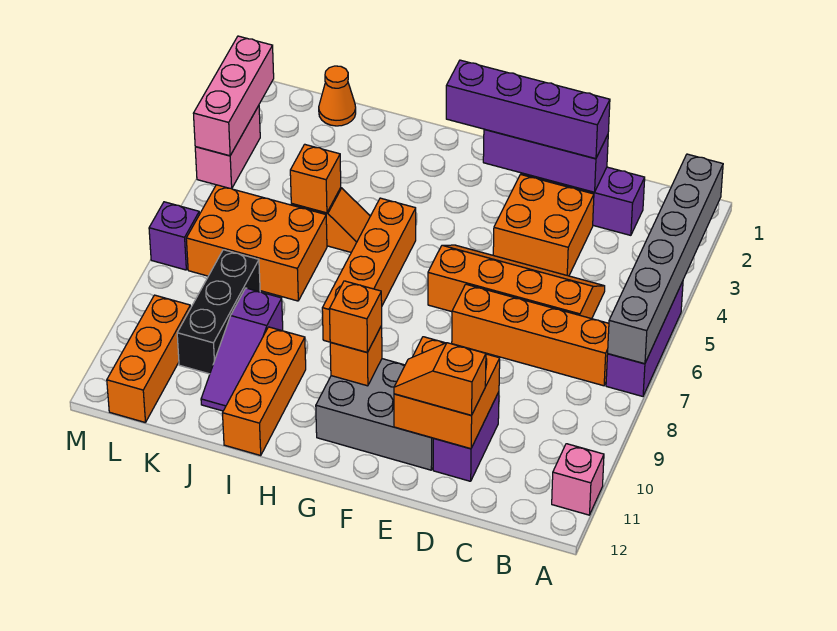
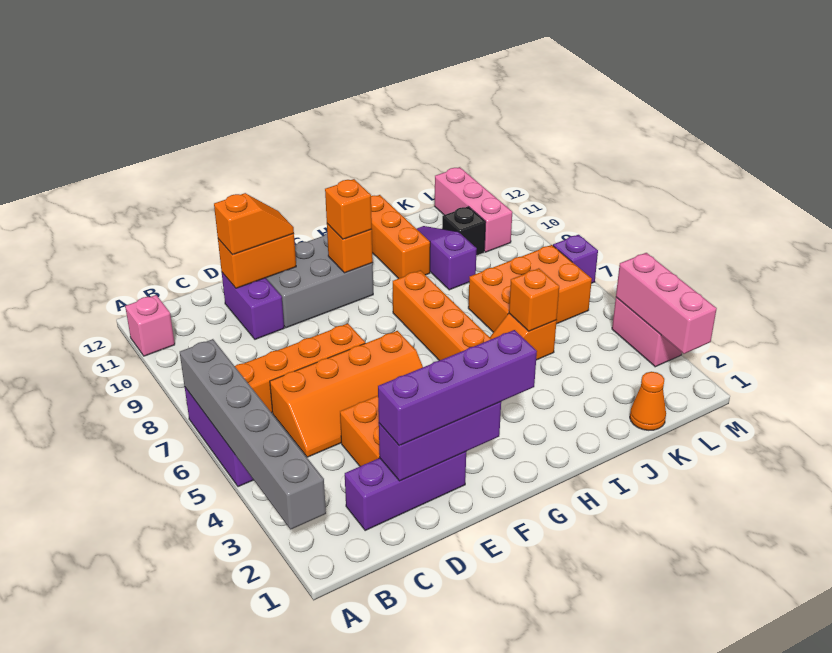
orange 2x2 brick [394,337,500,449] -> orange 1x2 brick [218,234,296,288]
black 1x3 brick [177,250,260,374] -> black 1x1 brick [442,207,486,256]
orange 1x3 brick [107,295,191,423] -> pink 1x3 brick [435,167,512,252]

